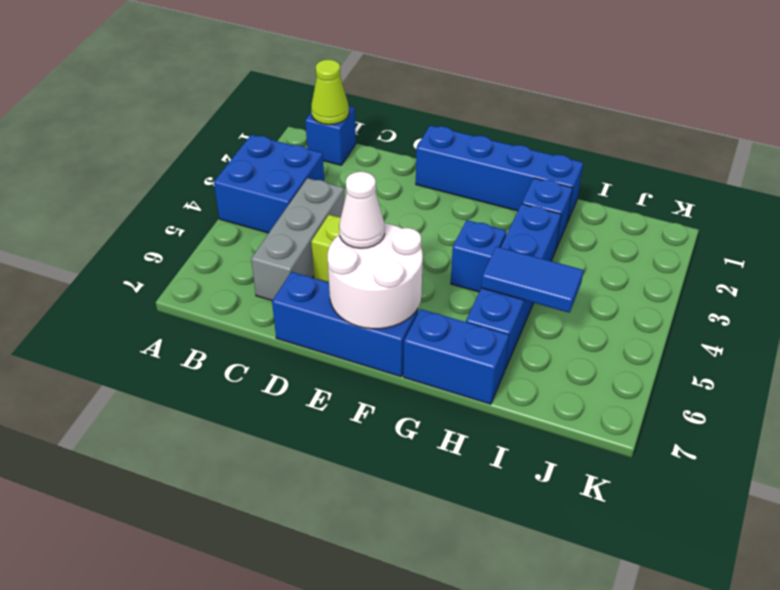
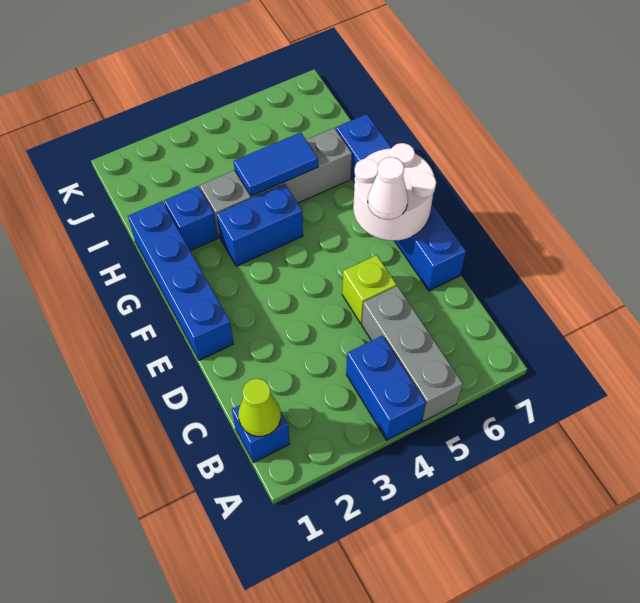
blue 2x2 brick [214,135,324,233] -> blue 1x2 brick [346,336,426,440]
grey 1x3 brick [251,178,345,300] -> grey 1x3 brick turned to [362,286,463,421]
blue 1x1 brick [451,220,506,292] -> blue 1x2 brick [217,184,303,266]
blue 1x4 brick [466,204,561,369] -> grey 1x4 brick [200,128,352,237]
blue 1x2 tile [481,247,584,313] -> blue 1x2 tile turned to [234,132,318,196]

